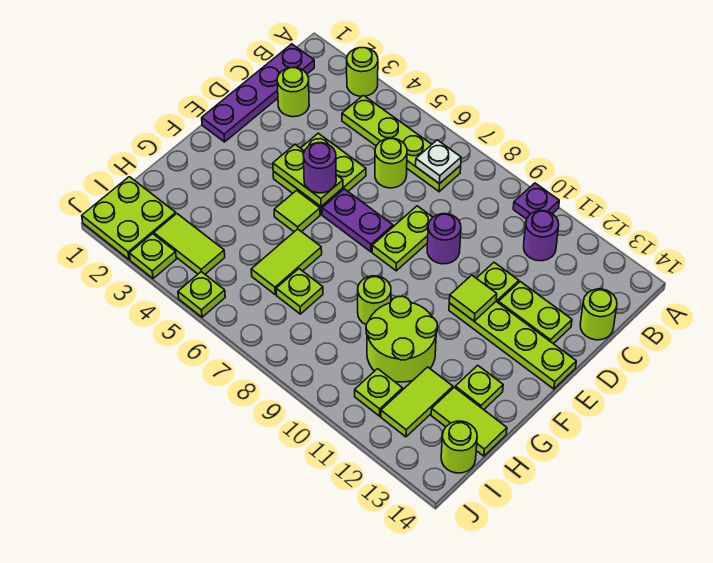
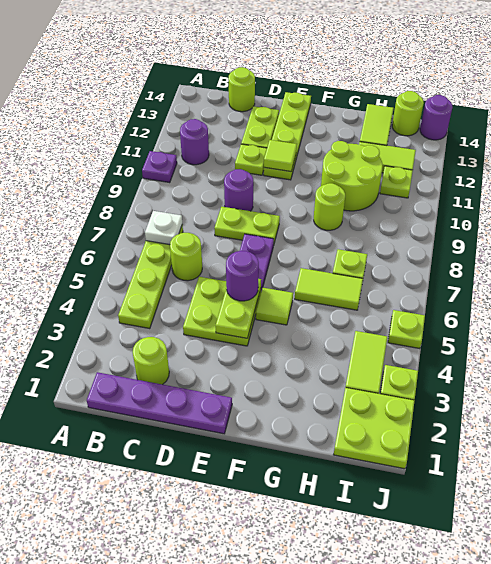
lime 1x1 round brick [347,48,378,96] -> none
lime 1x1 plate [455,365,503,410] -> none
none -> purple 1x1 round brick [420,95,452,140]

